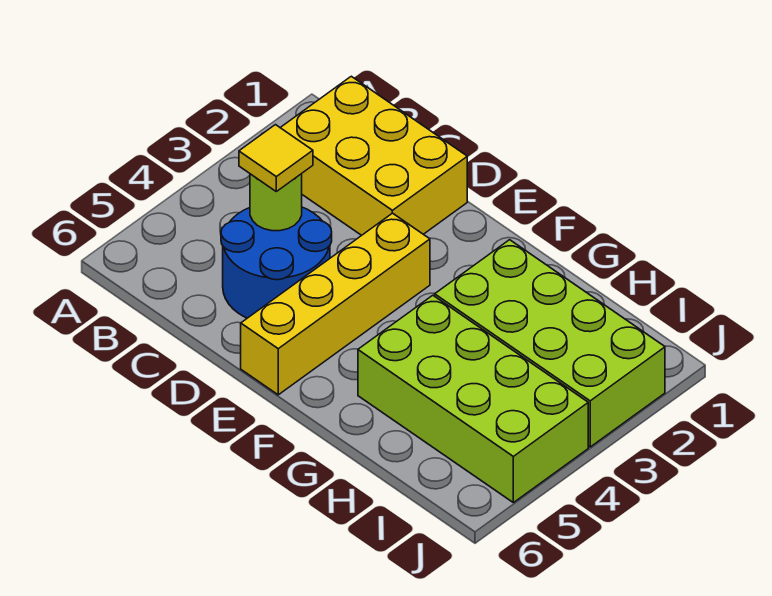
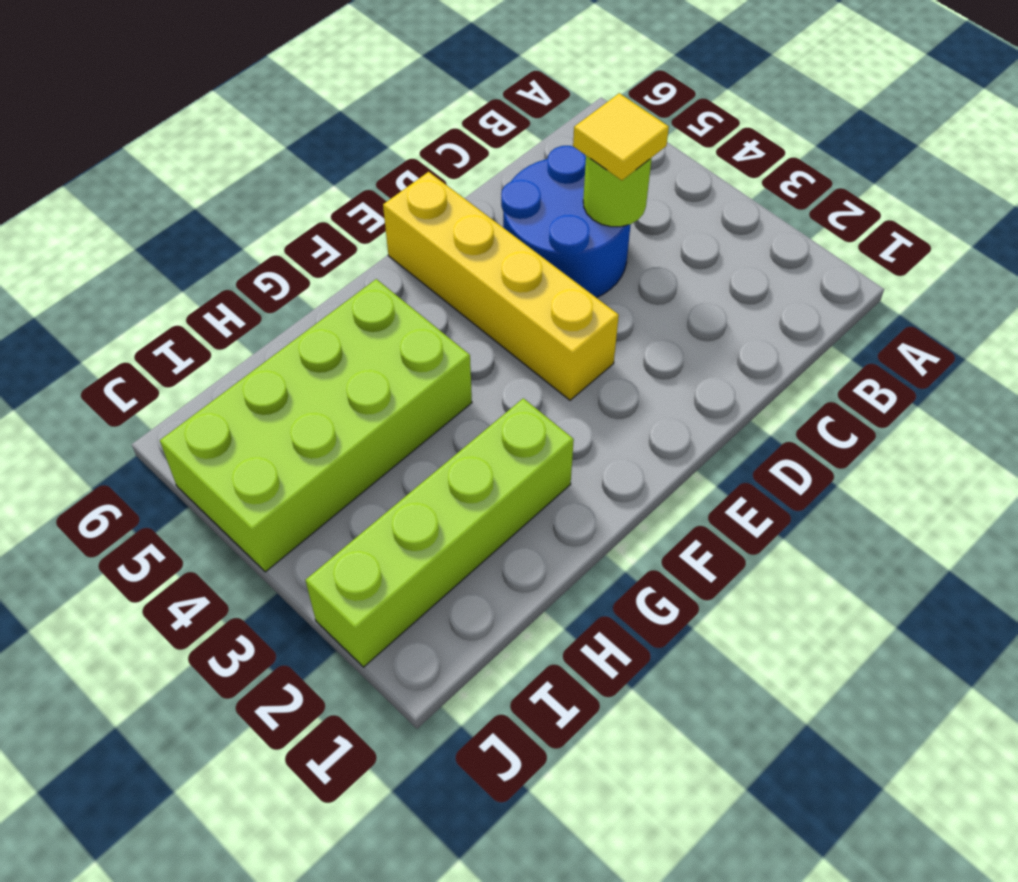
yellow 2x3 brick [280,76,467,235] -> none
lime 2x4 brick [435,240,665,447] -> lime 1x4 brick [305,398,574,667]

